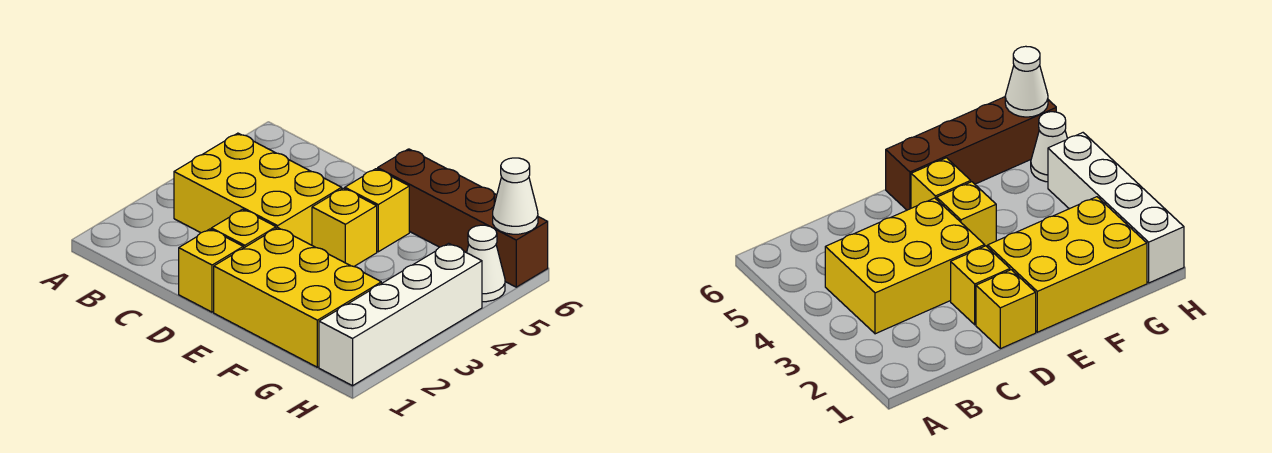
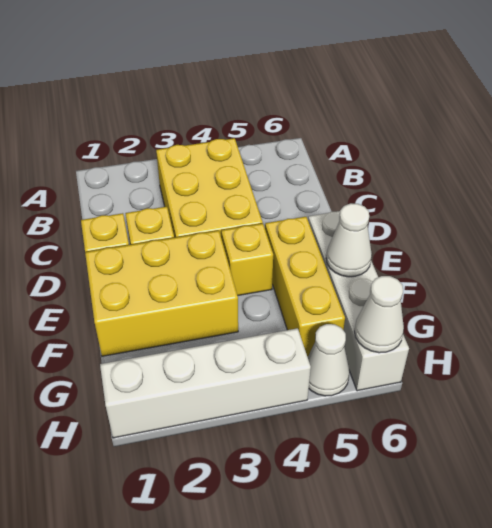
yellow 2x3 brick [214,228,381,367] -> yellow 2x3 brick turned to [85,231,238,356]
yellow 1x1 brick [345,169,409,252] -> yellow 1x3 brick [265,217,345,357]
brown 1x4 brick [378,149,548,287] -> white 1x4 brick [308,211,409,391]
none -> white 1x1 cone [326,203,372,277]

